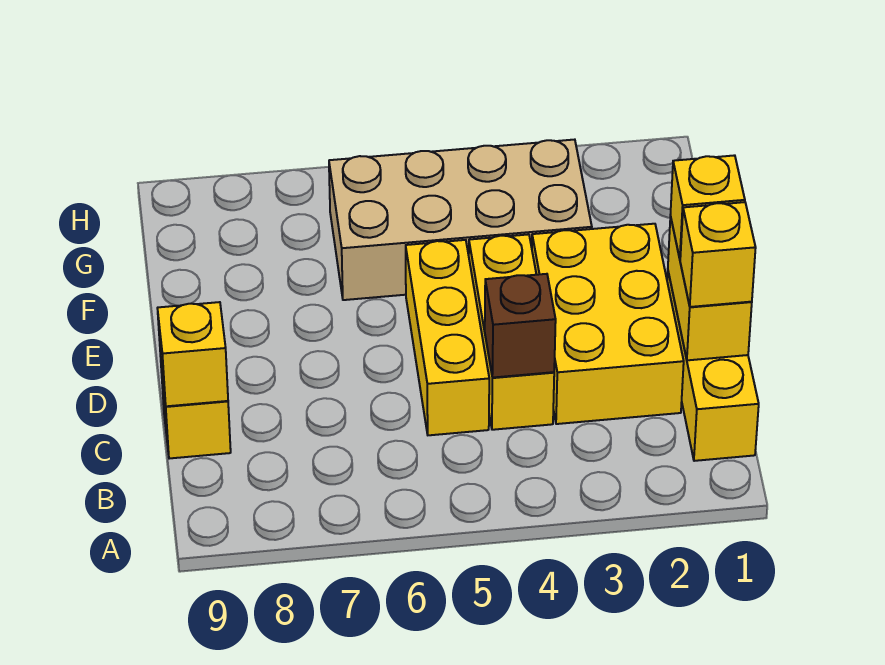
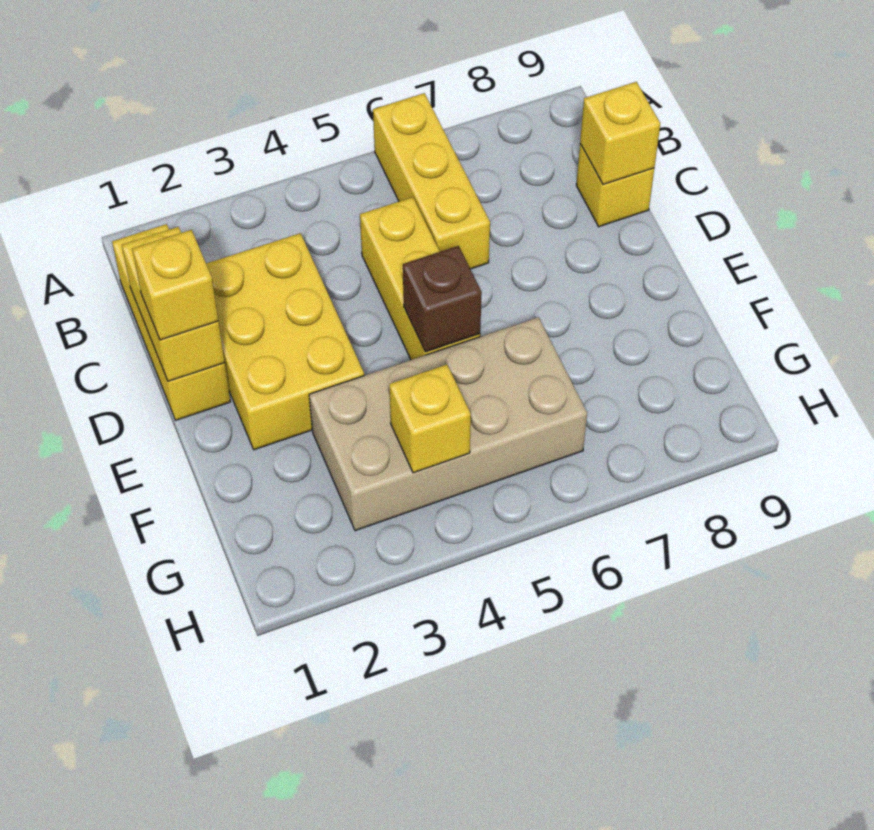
yellow 1x1 brick [680,202,756,307] -> yellow 1x1 brick moved to [389,365,471,473]
yellow 1x3 brick [469,234,554,430] -> yellow 1x3 brick moved to [373,93,490,269]
brown 1x1 brick [485,274,556,378] -> brown 1x1 brick moved to [403,246,482,352]

